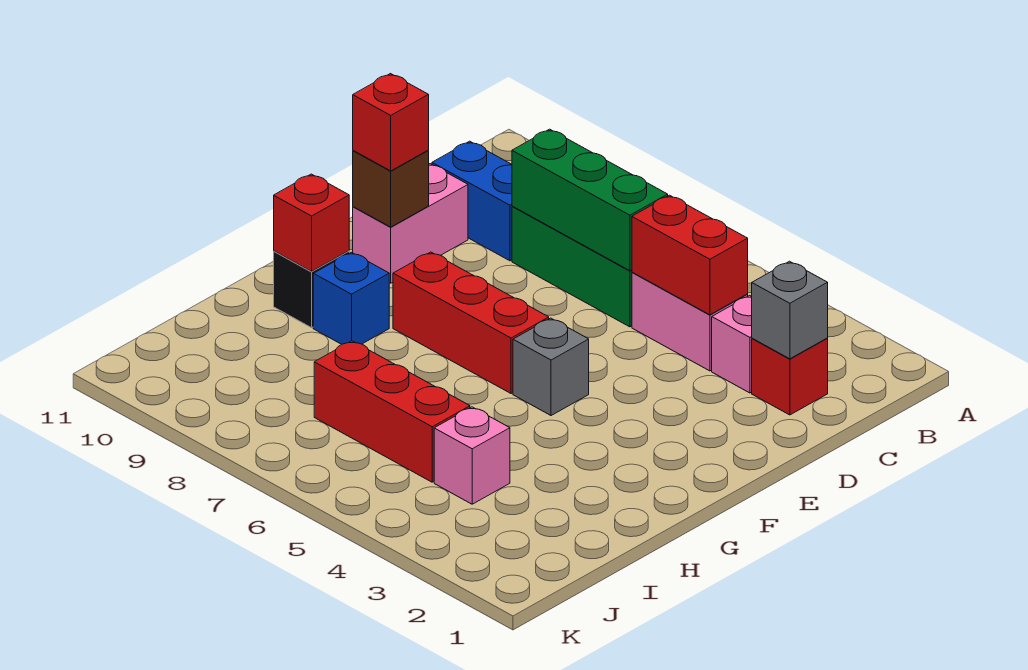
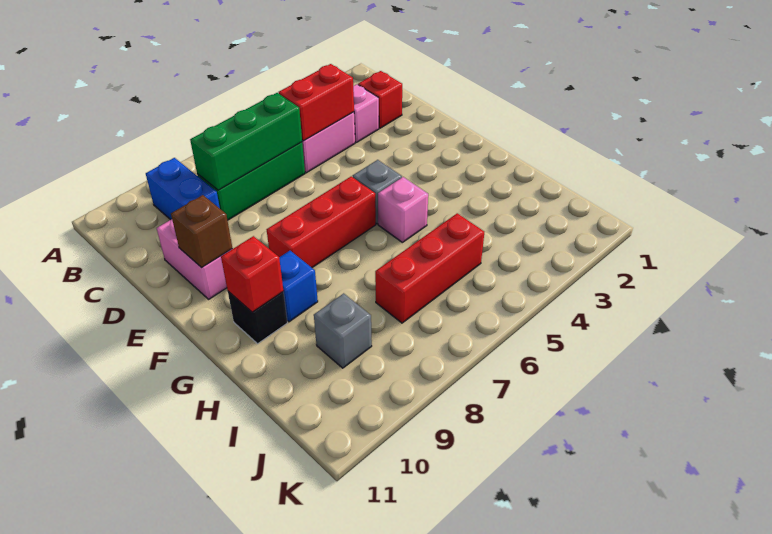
grey 1x1 brick [752,261,828,359] -> grey 1x1 brick moved to [314,293,372,368]
blue 1x2 brick [432,141,512,261] -> blue 1x2 brick turned to [146,158,220,220]
red 1x1 brick [353,74,429,171] -> none
pink 1x1 brick [434,407,510,504] -> pink 1x1 brick moved to [378,177,428,242]

